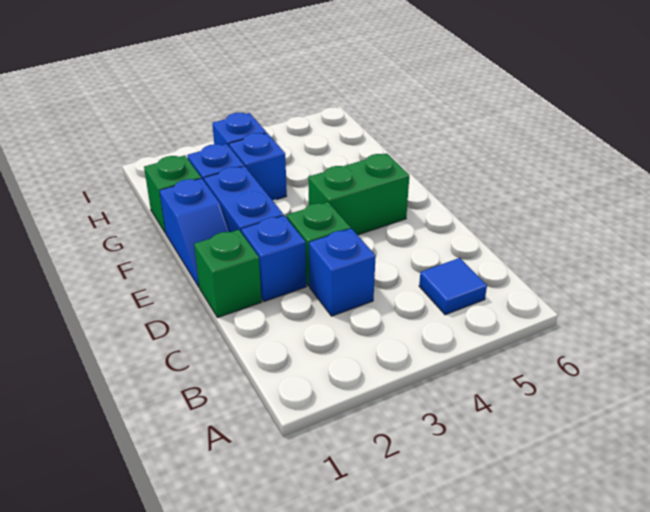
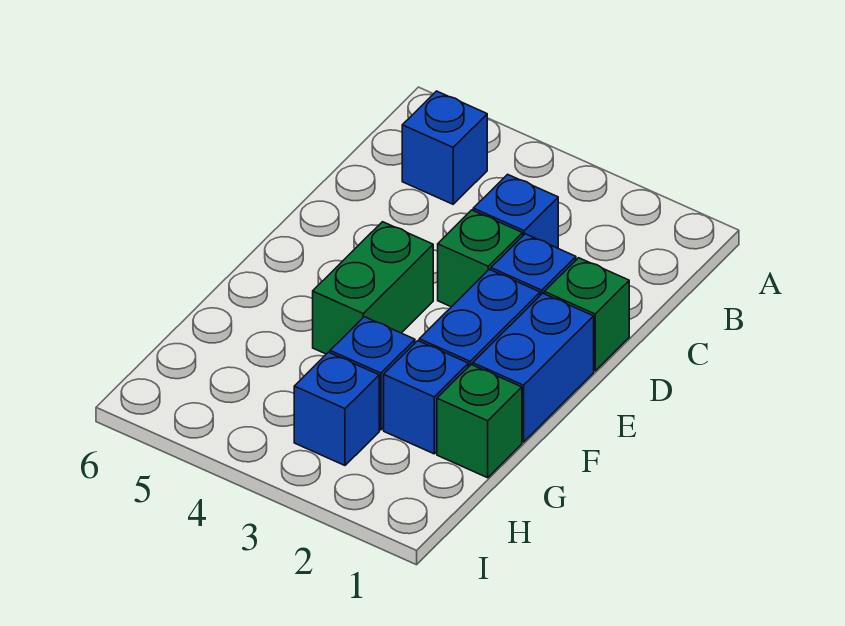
blue 1x1 tile [419,258,487,315] -> blue 1x1 brick [402,91,487,204]
blue 1x2 slope [160,178,229,287] -> blue 1x2 brick [473,293,594,442]
green 1x2 brick [308,153,409,235] -> green 1x2 brick turned to [313,222,433,354]

